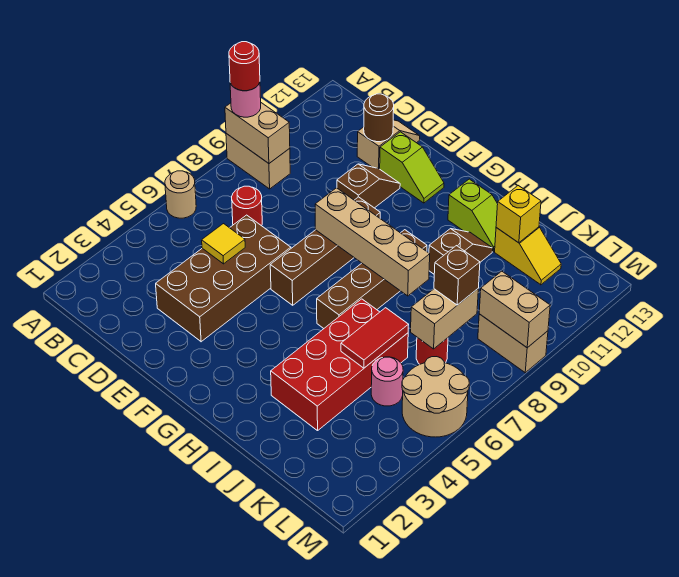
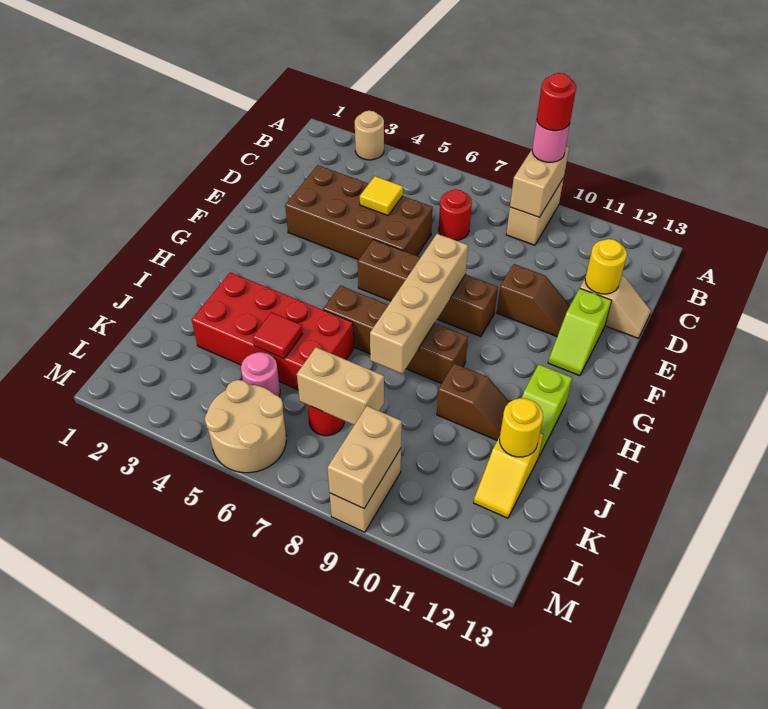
tan 1x1 round brick [165,171,196,218] -> tan 1x1 round brick moved to [355,111,384,160]
brown 1x1 round brick [364,94,394,142] -> yellow 1x1 round brick [585,239,627,294]
red 1x2 tile [341,308,409,368] -> red 1x1 tile [253,312,303,359]
yellow 1x1 brick [496,186,541,243] -> yellow 1x1 round brick [500,398,543,457]
brown 1x1 brick [434,246,480,305] -> none

